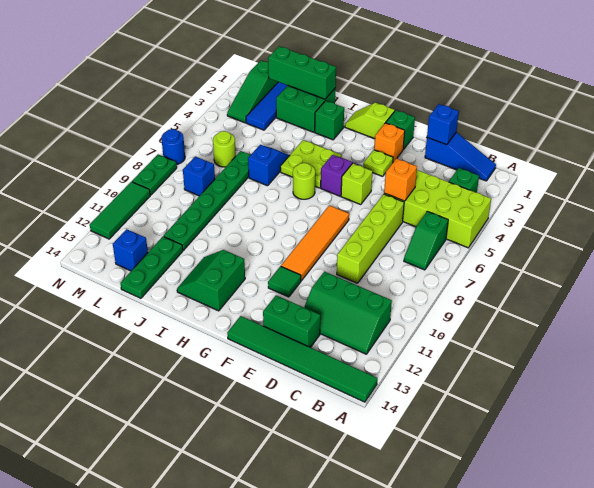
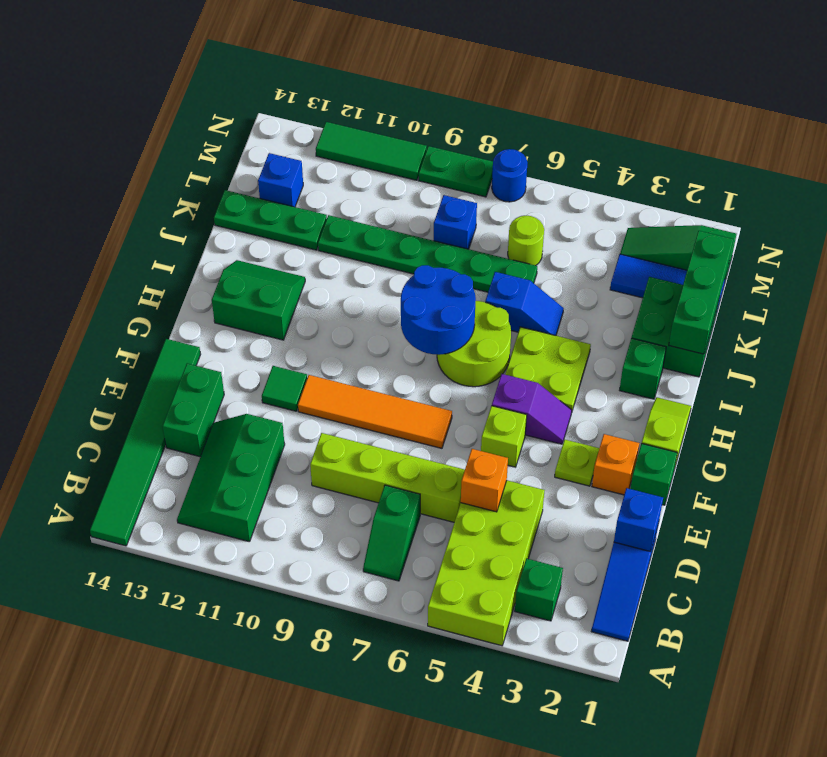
green 1x2 slope [404,211,448,270] -> green 1x2 slope turned to [363,485,420,581]
lime 1x1 round brick [293,163,315,199] -> lime 2x2 round brick [437,301,511,387]
none -> blue 2x2 round brick [401,265,476,355]

